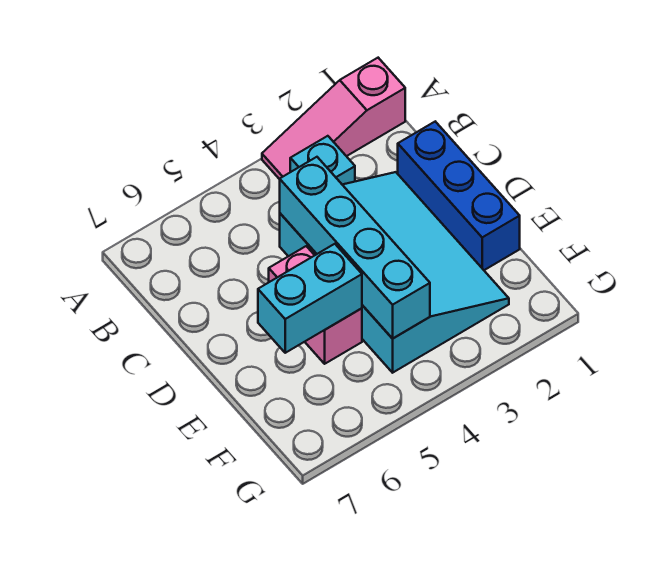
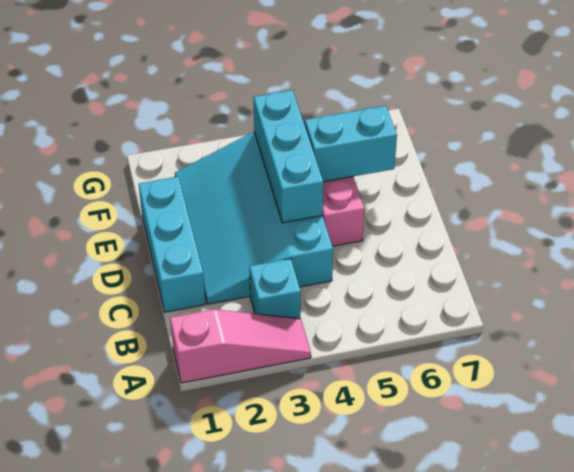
blue 1x3 brick [398,122,520,270] -> cyan 1x3 brick [139,177,205,312]
cyan 1x4 brick [280,157,430,339] -> cyan 1x3 brick [253,90,323,223]

